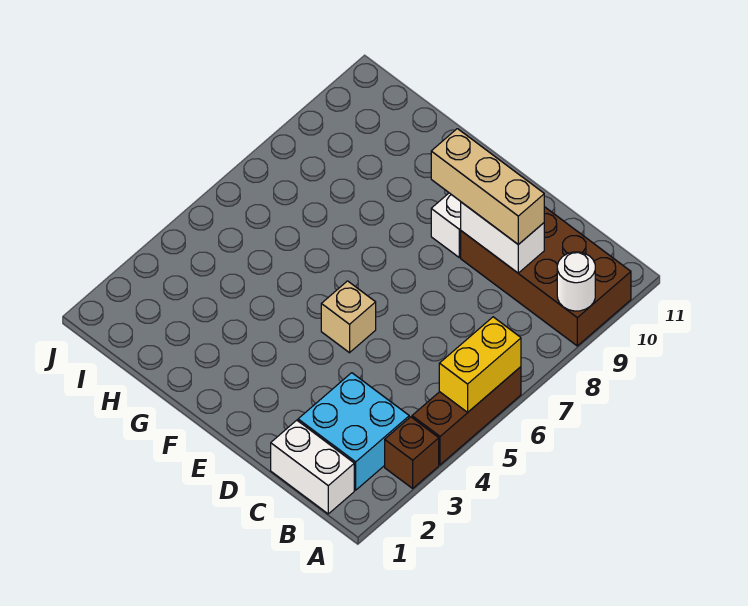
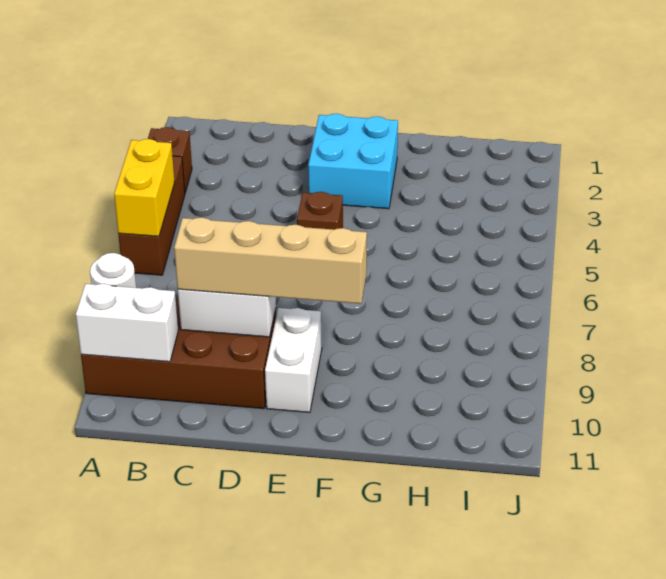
white 1x2 brick [271,420,354,514] -> white 1x2 brick moved to [76,284,178,362]
cyan 2x2 brick [298,373,409,490] -> cyan 2x2 brick moved to [308,114,398,209]
tan 1x3 brick [431,129,544,244] -> tan 1x4 brick [174,217,367,304]
tan 1x1 brick [321,281,376,353] -> brown 1x1 brick [297,192,343,230]

